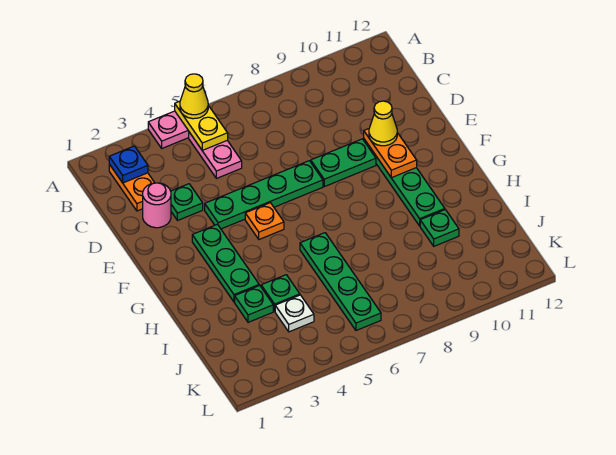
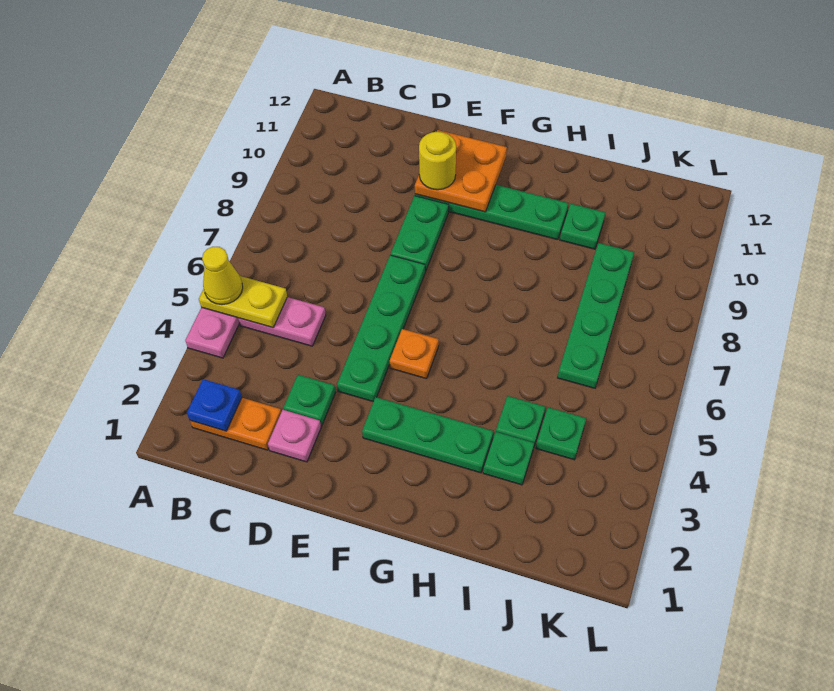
pink 1x1 round brick [143,183,171,228] -> pink 1x1 plate [268,410,321,462]
orange 1x2 plate [364,129,417,178] -> orange 2x2 plate [415,130,507,212]
yellow 1x1 cone [369,101,397,146] -> yellow 1x1 round brick [419,132,456,190]
green 1x4 plate [300,233,381,330] -> green 1x4 plate turned to [558,243,634,388]
white 1x1 plate [275,295,314,332] -> green 1x1 plate [536,407,586,460]

